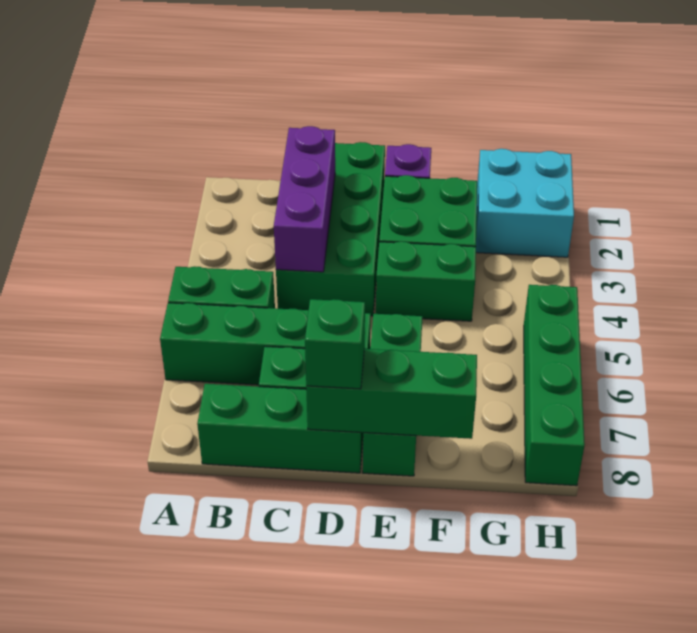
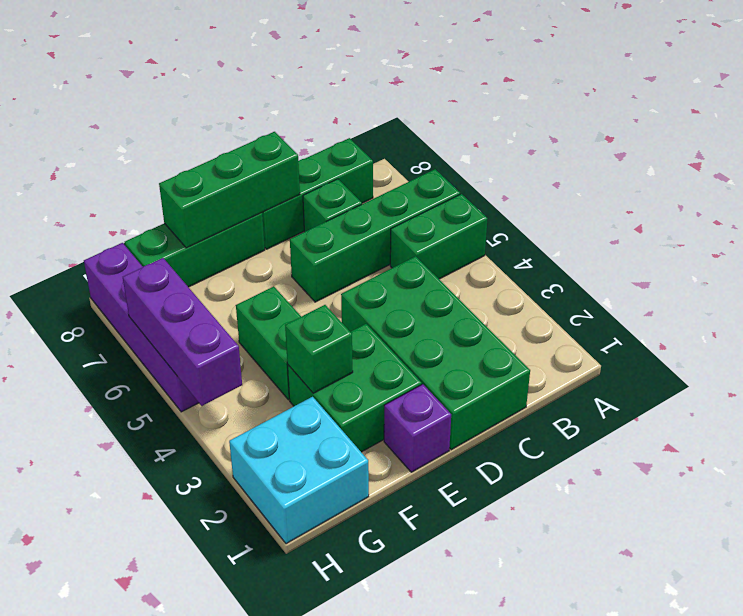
purple 1x3 brick [274,126,335,272] -> purple 1x3 brick moved to [123,258,242,406]
green 1x1 brick [305,299,365,389] -> green 1x1 brick moved to [285,305,353,393]
green 1x2 brick [376,241,476,321] -> green 1x2 brick turned to [236,287,301,400]
green 1x3 brick [363,314,422,476] -> green 1x3 brick turned to [125,213,265,287]
green 1x4 brick [524,285,585,486] -> purple 1x4 brick [84,243,199,412]

